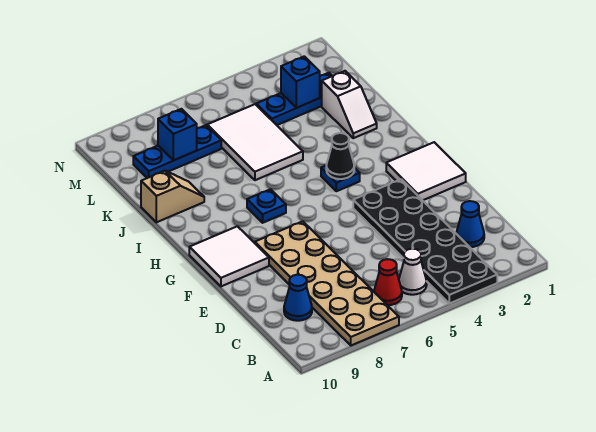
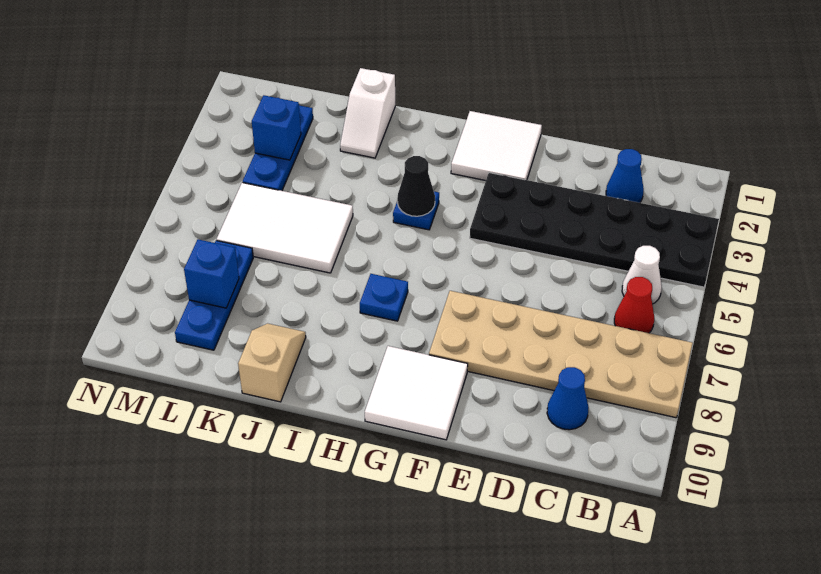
white 1x2 slope [322,71,377,138] -> white 1x2 slope turned to [340,68,395,158]

